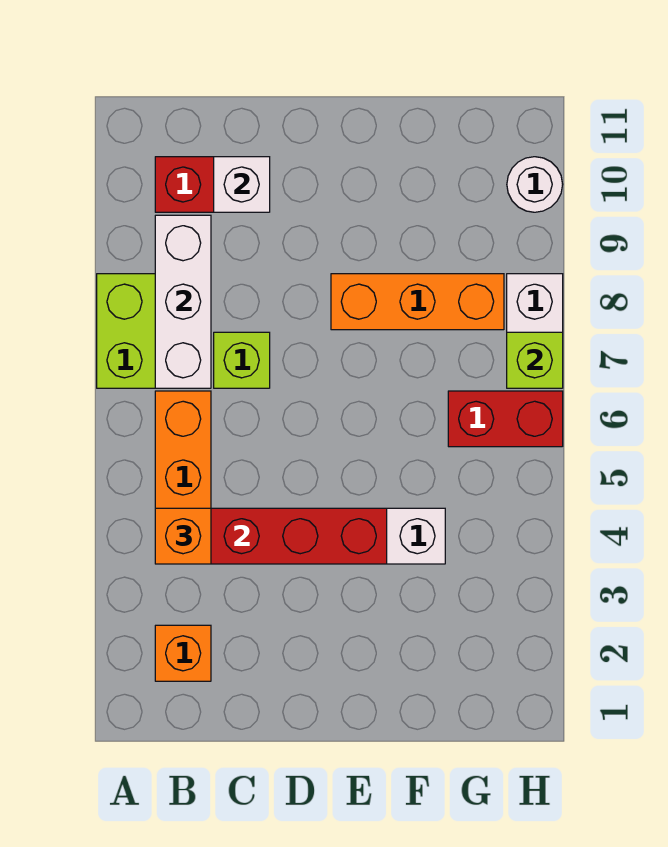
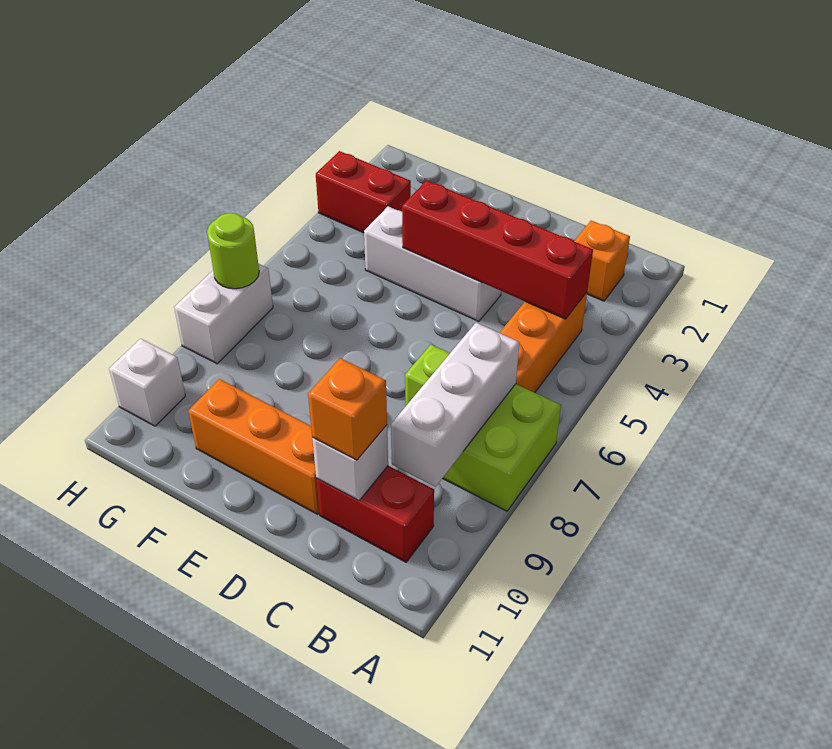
orange 1x1 brick [155,508,211,564] -> orange 1x1 brick moved to [308,358,387,460]
orange 1x3 brick [331,274,504,330] -> orange 1x3 brick moved to [188,379,320,514]
red 1x2 brick [448,391,563,447] -> red 1x2 brick moved to [316,151,411,233]
lime 1x1 brick [507,332,563,388] -> lime 1x1 round brick [207,213,259,289]
white 1x1 round brick [507,157,563,212] -> white 1x1 brick [109,339,185,426]

